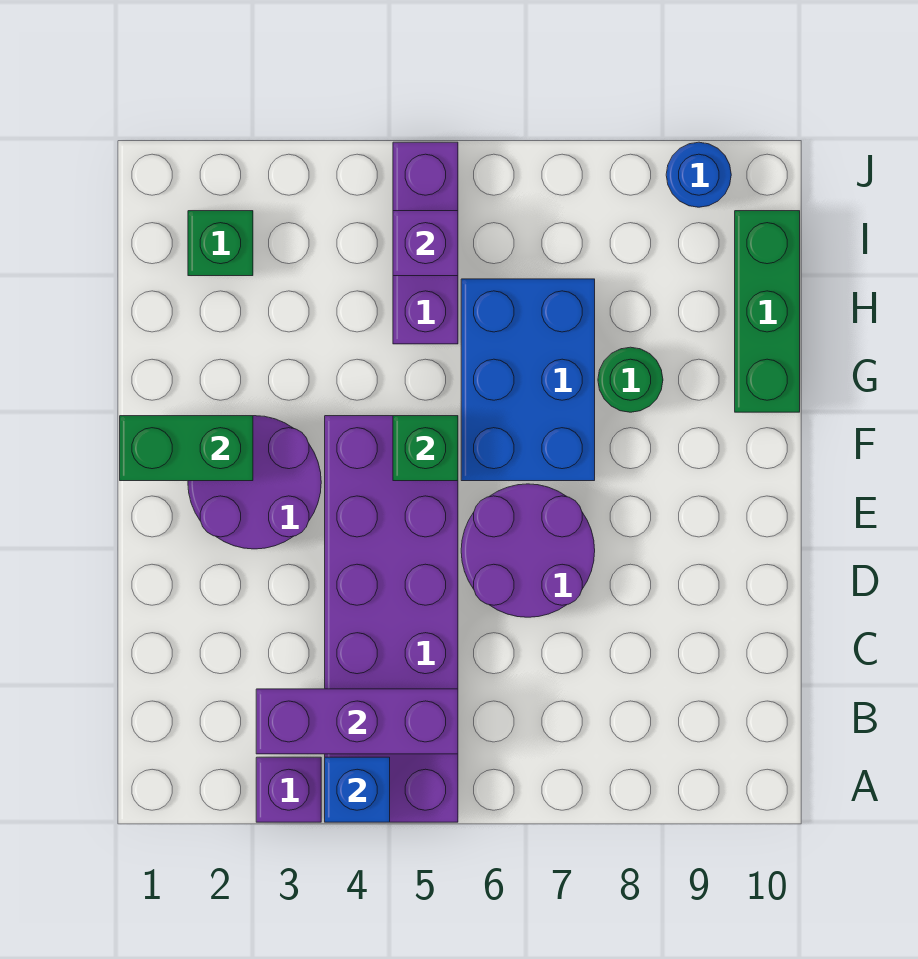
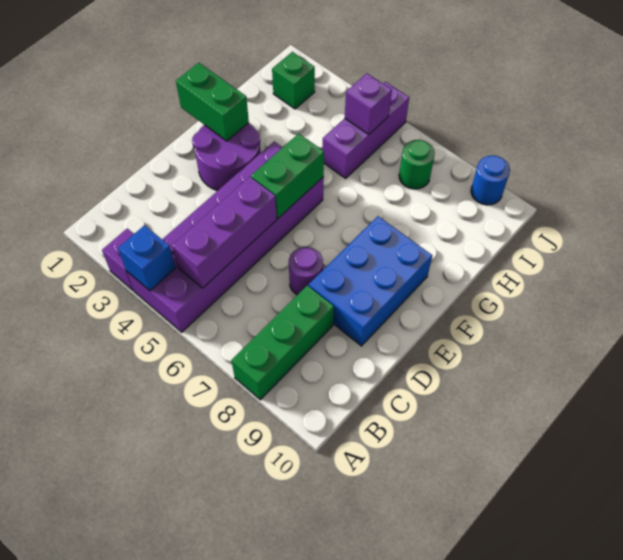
purple 1x3 brick [256,689,458,754] -> purple 1x3 brick turned to [172,177,277,288]
purple 2x2 round brick [461,484,595,617] -> purple 1x1 round brick [289,247,323,295]
green 1x1 brick [393,416,458,481] -> green 1x2 brick [251,134,324,218]
blue 2x3 brick [461,279,595,481] -> blue 2x3 brick moved to [309,216,432,346]
green 1x1 round brick [598,347,663,412] -> green 1x1 round brick moved to [399,140,435,189]
green 1x3 brick [735,211,800,412] -> green 1x3 brick moved to [231,286,334,400]

